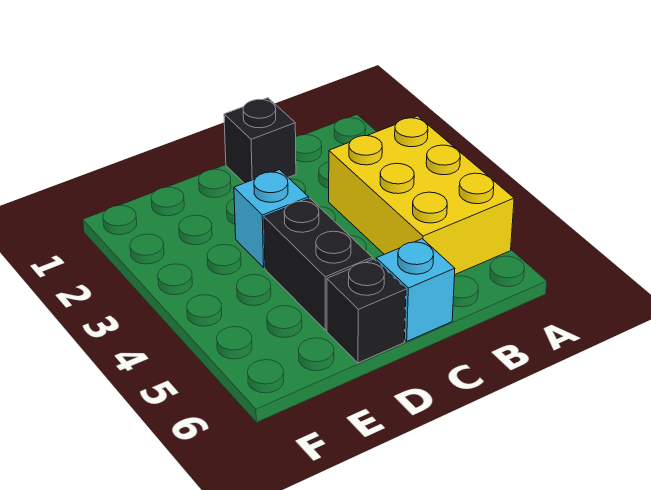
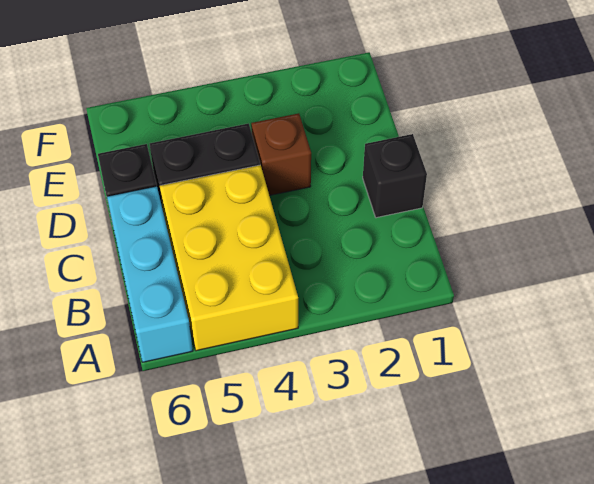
yellow 2x3 brick [329,116,514,274] -> yellow 2x3 brick turned to [160,165,298,351]
cyan 1x1 brick [376,239,455,341] -> cyan 1x3 brick [107,186,193,362]
cyan 1x1 brick [234,170,309,268] -> brown 1x1 brick [251,113,311,196]

